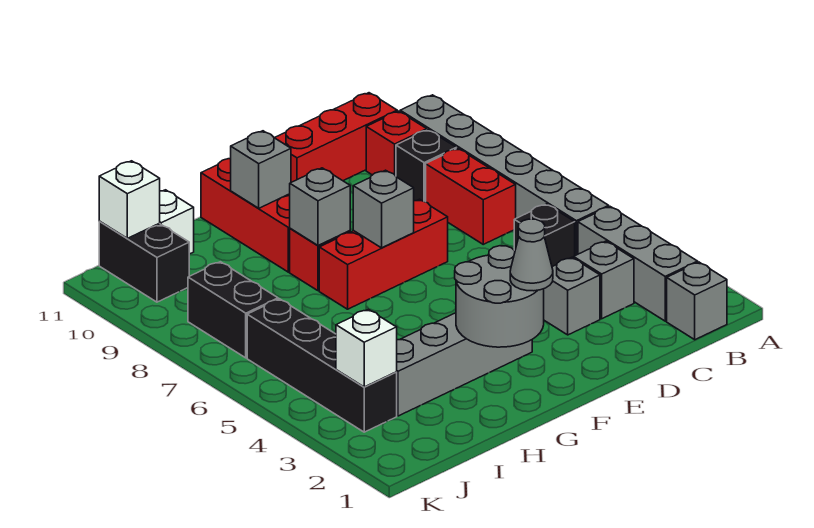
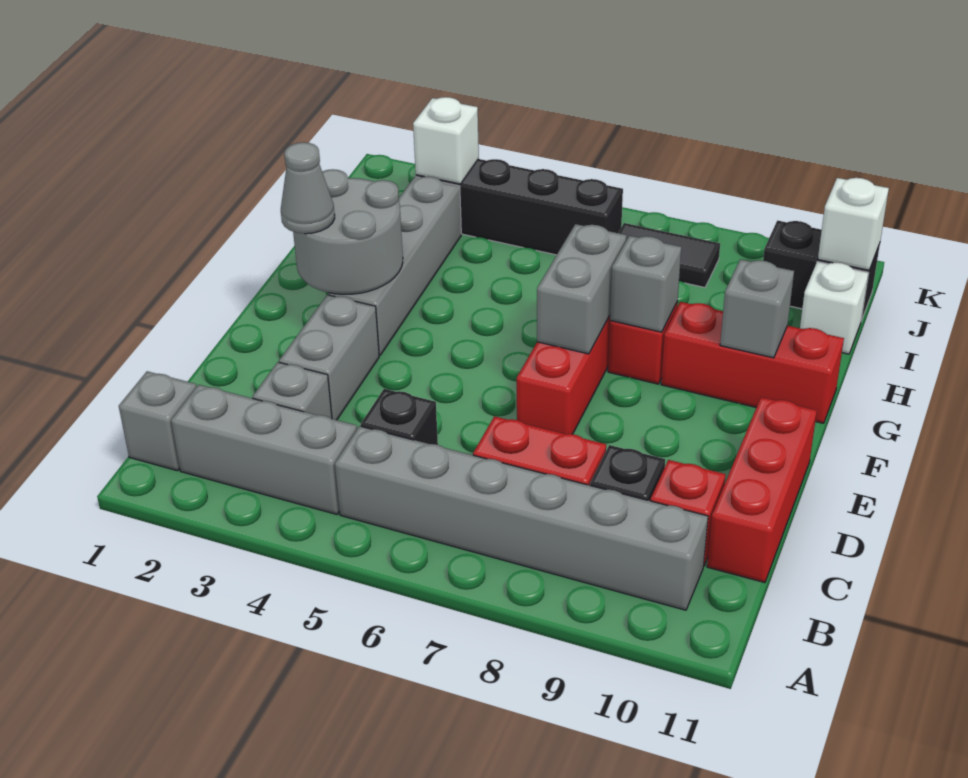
grey 1x1 brick [544,257,600,335] -> grey 1x2 brick [279,295,379,420]
grey 1x1 brick [353,170,414,248] -> grey 1x2 brick [537,224,627,354]
black 1x2 brick [188,262,278,358] -> black 1x2 tile [619,223,720,287]

